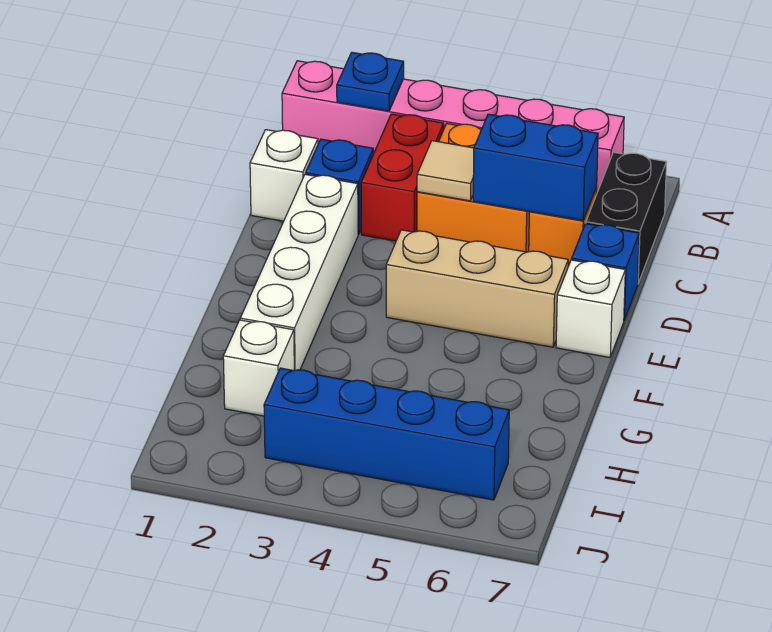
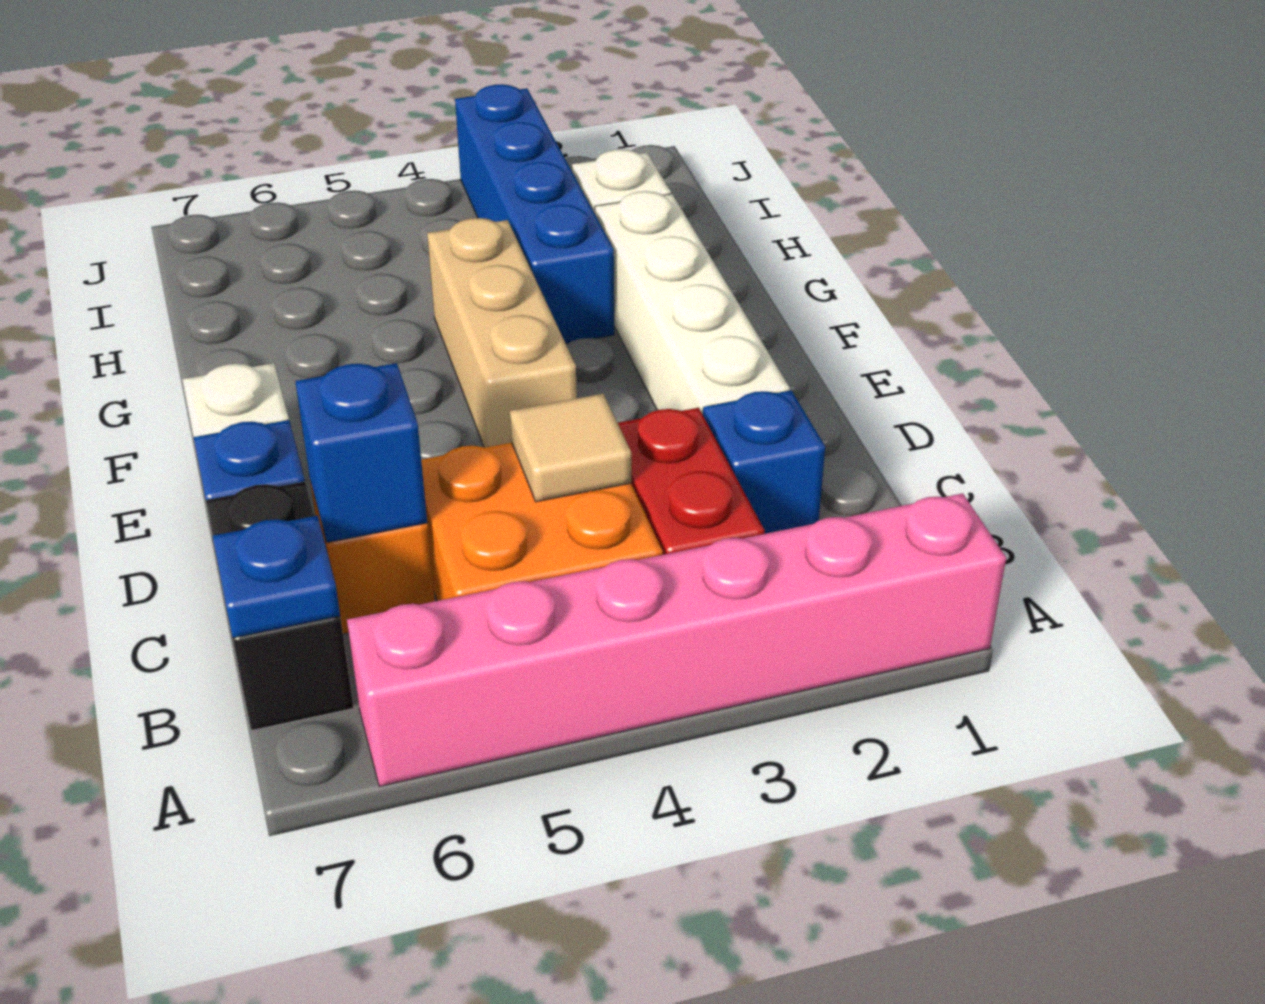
blue 1x1 plate [337,52,404,111] -> blue 1x1 plate moved to [213,516,340,638]
white 1x1 brick [250,130,318,221] -> none
blue 1x2 brick [473,114,598,221] -> blue 1x1 brick [295,363,427,543]
tan 1x3 brick [386,230,568,347] -> tan 1x3 brick turned to [427,218,577,448]
blue 1x4 brick [264,368,509,500] -> blue 1x4 brick turned to [455,84,614,344]

